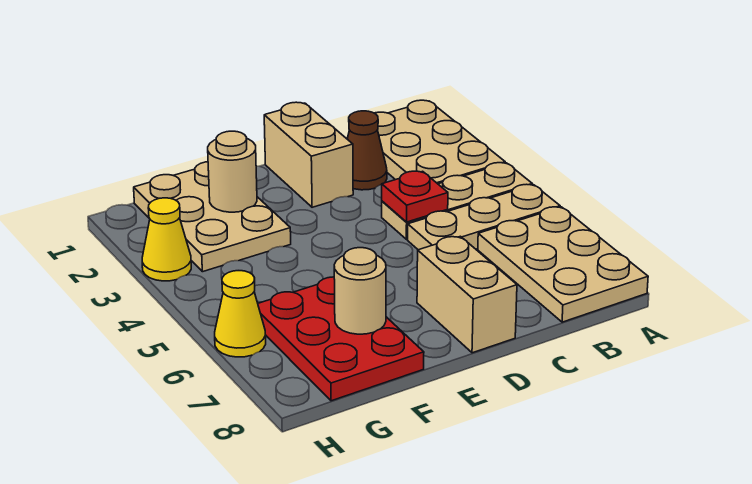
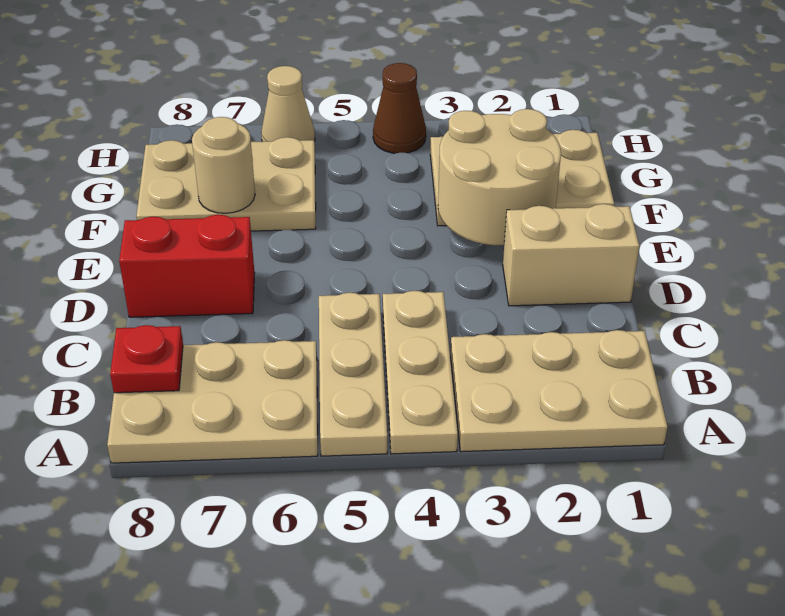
brown 1x1 cone [347,111,387,190] -> brown 1x1 cone moved to [373,63,426,153]
red 1x1 plate [382,171,448,222] -> red 1x1 plate moved to [110,325,183,393]
tan 1x2 brick [417,236,517,353] -> red 1x2 brick [119,215,255,317]
tan 1x1 round brick [208,131,257,212] -> tan 2x2 round brick [438,109,561,245]
red 2x3 plate [258,277,424,401] -> tan 2x3 plate [136,137,316,231]
yellow 1x1 cone [142,198,191,281] -> none
yellow 1x1 cone [215,271,266,357] -> tan 1x1 cone [261,66,315,142]

